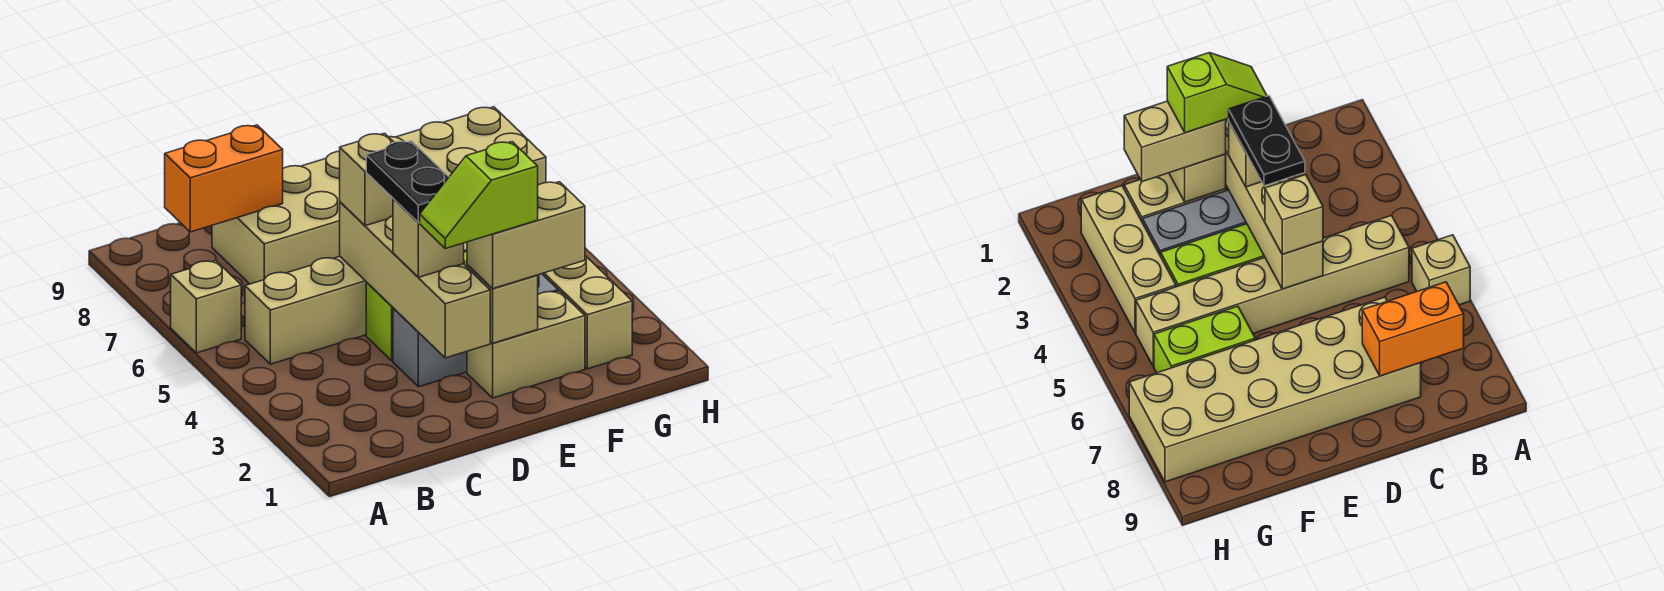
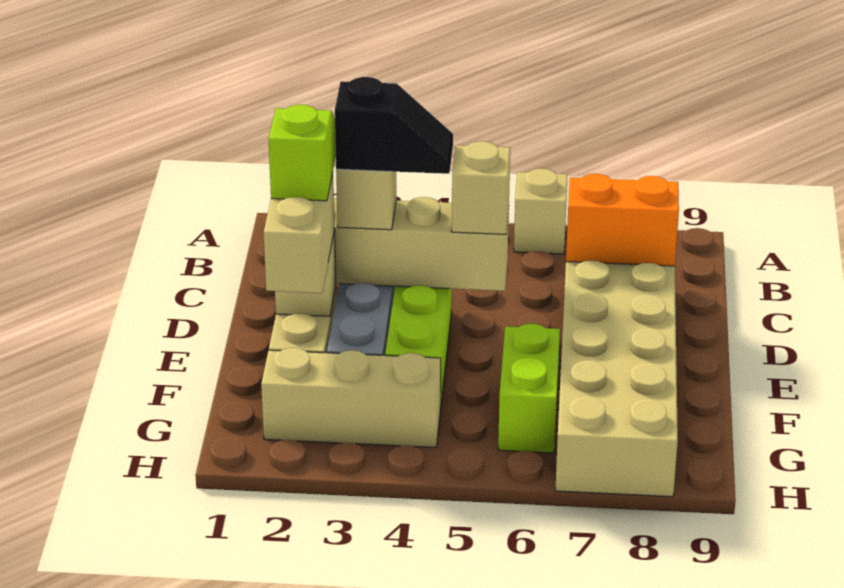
tan 1x6 brick [245,242,467,364] -> none
orange 1x2 brick [165,125,283,232] -> orange 1x2 brick turned to [566,174,679,266]
black 1x2 plate [366,141,449,223] -> black 1x2 slope [335,77,453,174]

